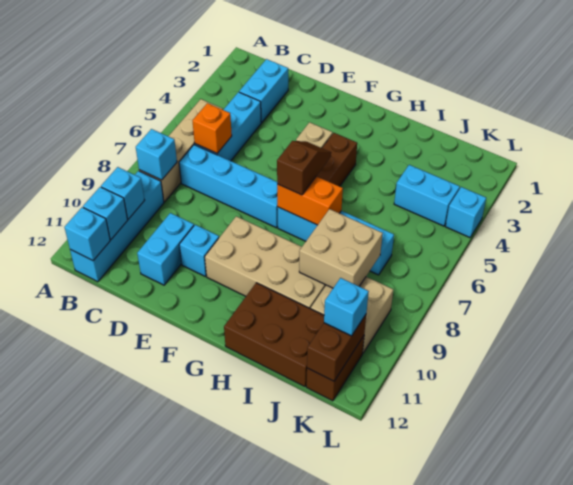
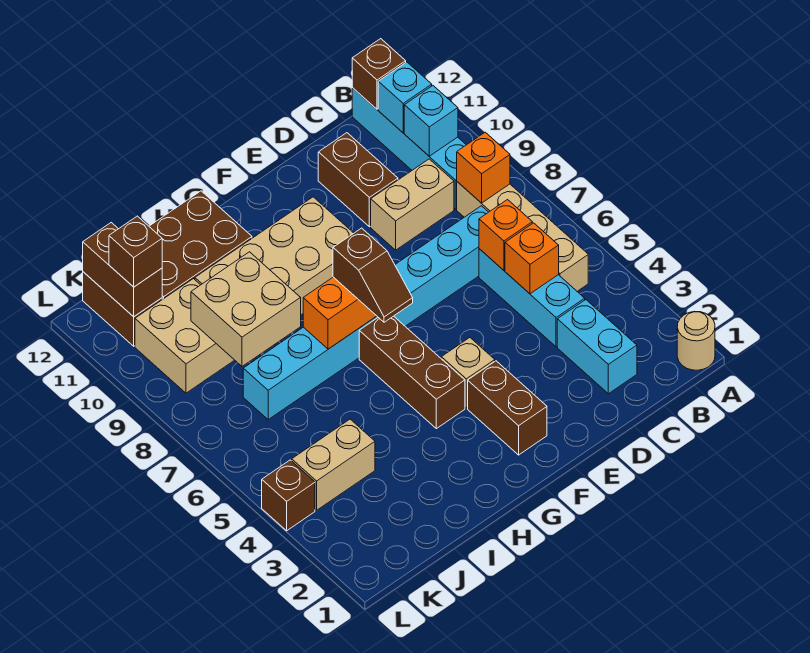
none -> tan 1x1 round brick [677,311,715,370]
cyan 1x1 brick [136,129,177,180] -> orange 1x1 brick [457,132,510,203]
cyan 1x1 brick [64,207,110,261] -> brown 1x1 brick [352,39,406,109]
none -> orange 1x1 brick [505,223,559,294]
none -> tan 1x2 brick [371,159,454,250]
cyan 1x2 brick [137,213,194,285] -> brown 1x2 brick [318,133,398,227]
cyan 1x1 brick [179,225,219,277] -> none
none -> brown 1x2 brick [468,361,547,455]
cyan 1x2 brick [394,165,460,226] -> tan 1x2 brick [292,419,375,510]
cyan 1x1 brick [324,278,369,336] -> brown 1x1 brick [109,216,162,287]
cyan 1x1 brick [445,187,486,238] -> brown 1x1 brick [262,460,315,531]

